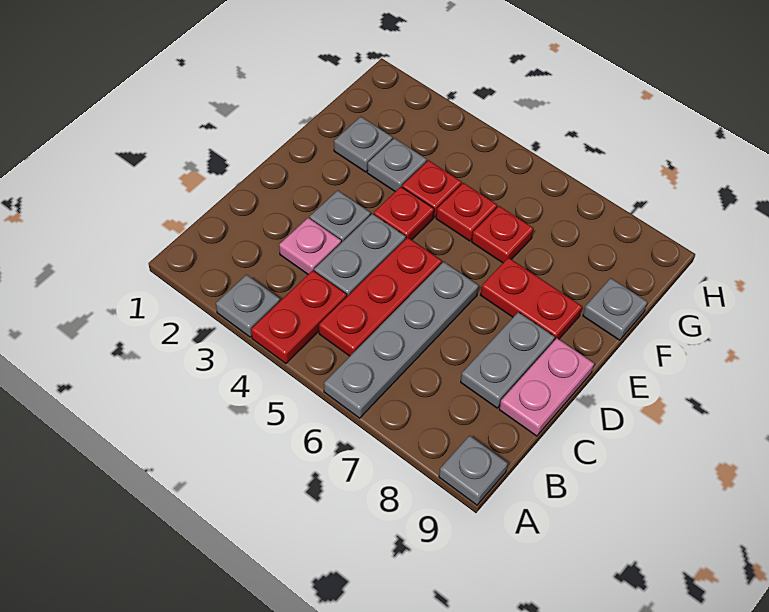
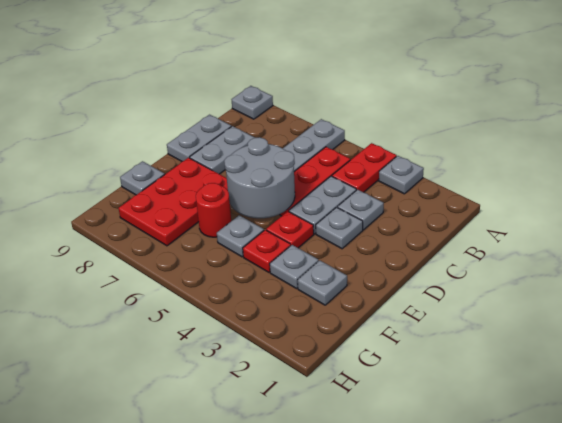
pink 1x1 plate [279,218,341,274] -> grey 1x1 plate [338,190,384,230]
pink 1x2 plate [499,338,594,436] -> grey 1x2 plate [167,115,231,162]
none -> grey 2x2 round brick [224,137,295,218]
red 1x2 plate [480,258,582,341] -> red 2x3 plate [118,158,228,246]
red 1x1 plate [436,183,497,241] -> grey 1x1 plate [217,215,264,257]
red 1x1 plate [472,206,534,263] -> red 1x1 round brick [196,183,231,237]

